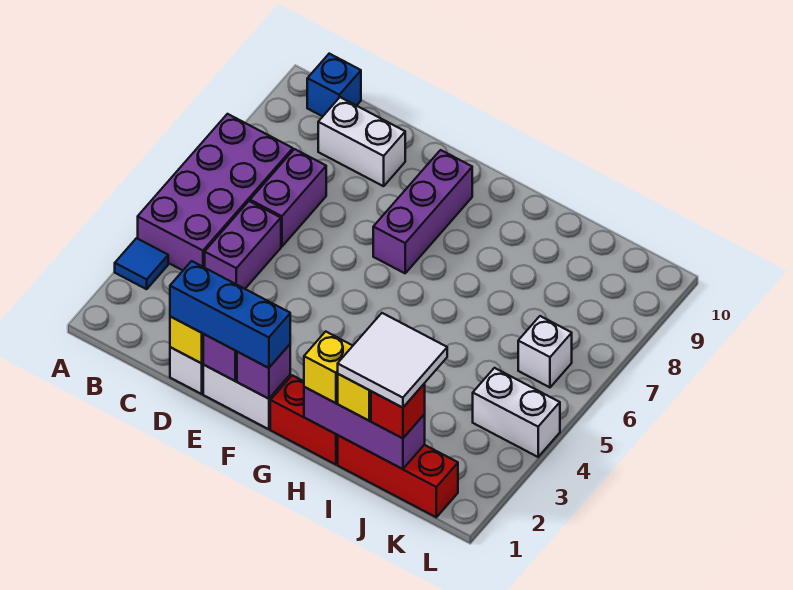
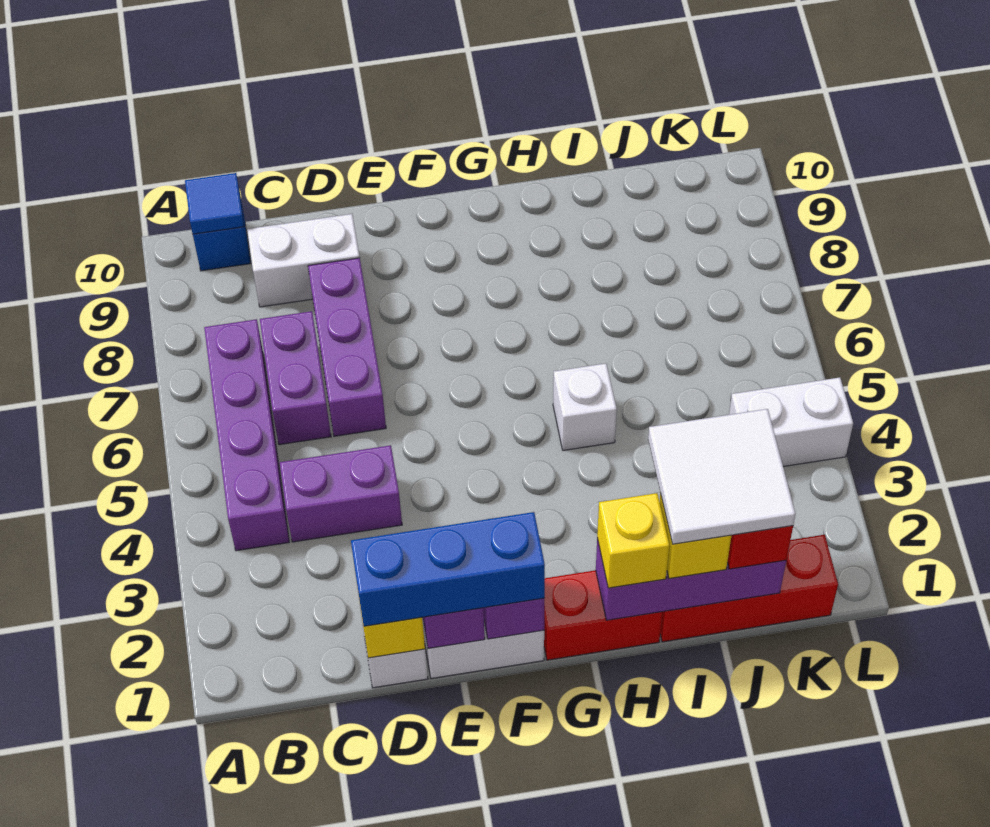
blue 1x1 tile [115,238,168,289] -> blue 1x1 tile moved to [185,173,244,234]
purple 2x4 brick [138,114,293,270] -> purple 1x4 brick [204,319,289,551]
purple 1x2 brick [205,201,281,289] -> purple 1x2 brick turned to [280,445,402,542]
purple 1x3 brick [373,150,472,273] -> purple 1x3 brick moved to [308,258,386,436]
white 1x1 brick [518,316,572,387] -> white 1x1 brick moved to [553,363,617,451]

